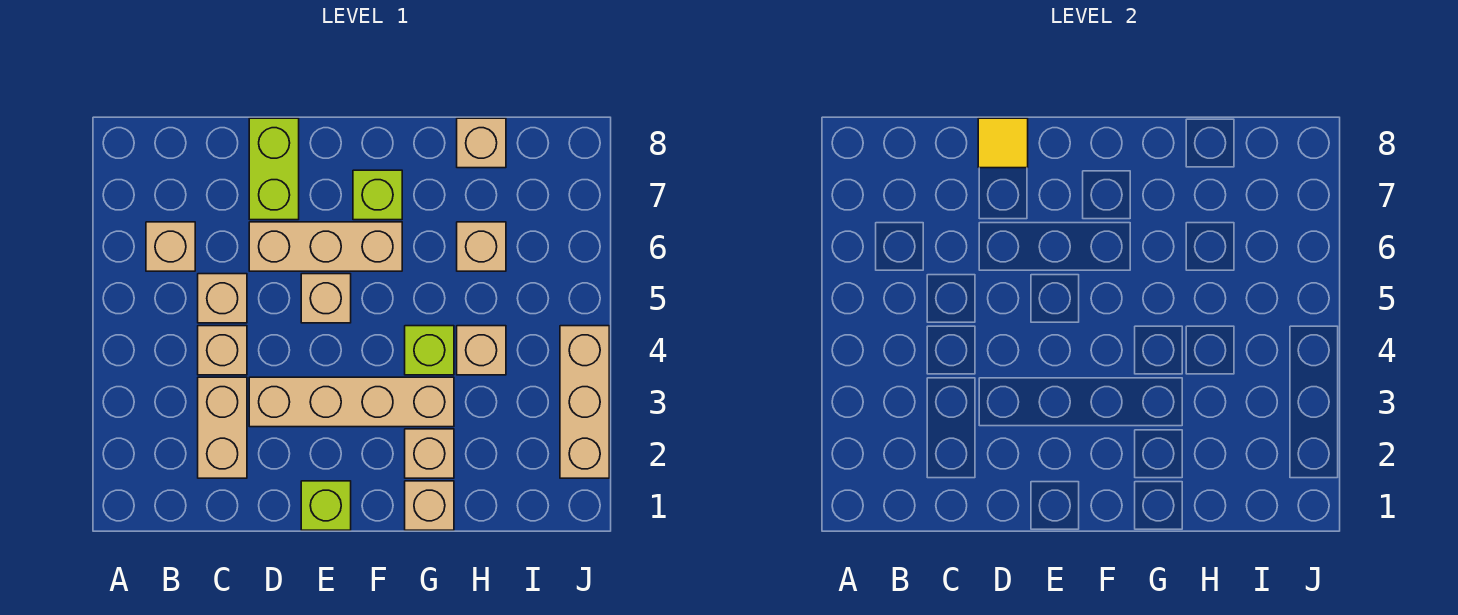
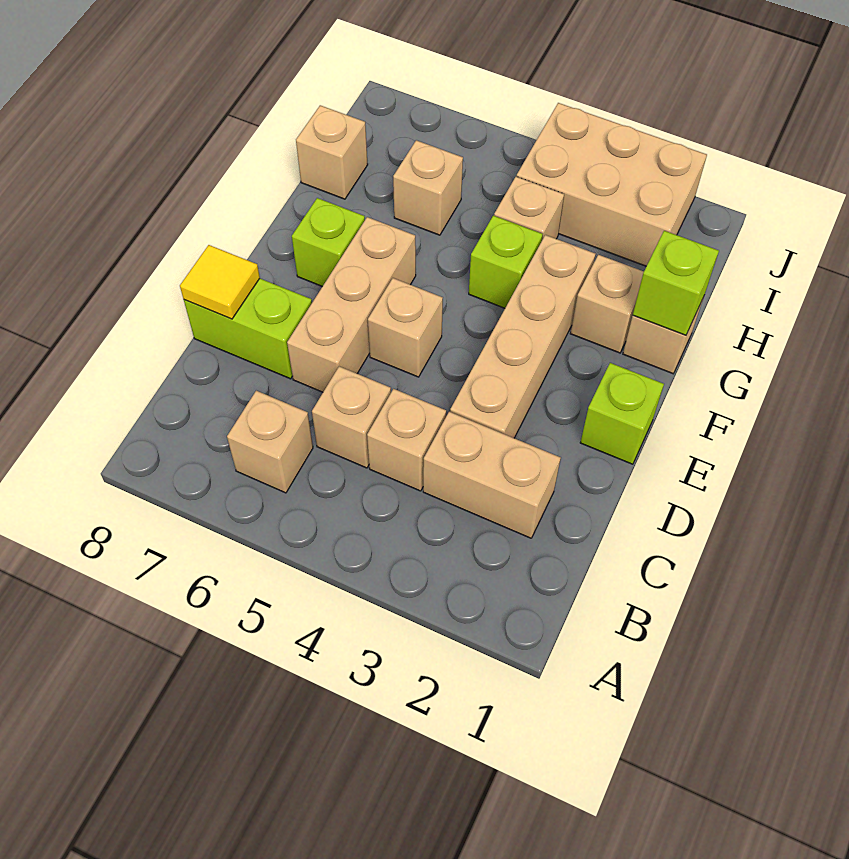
none -> lime 1x1 brick [633,231,719,335]
tan 1x3 brick [560,326,609,478] -> tan 2x3 brick [517,103,707,266]

